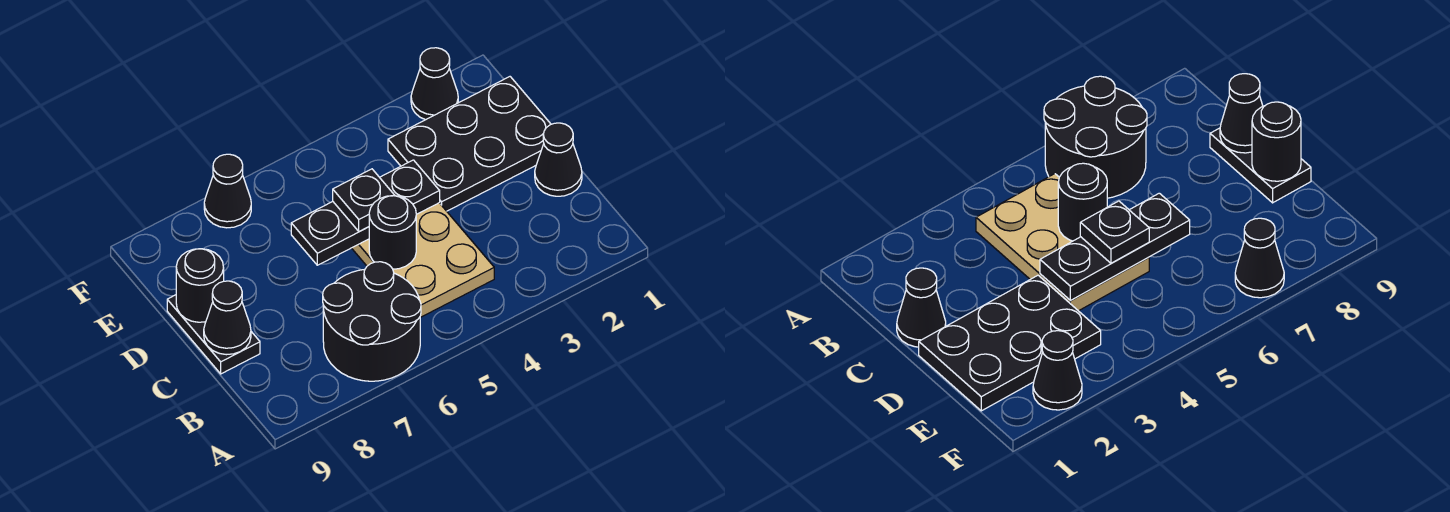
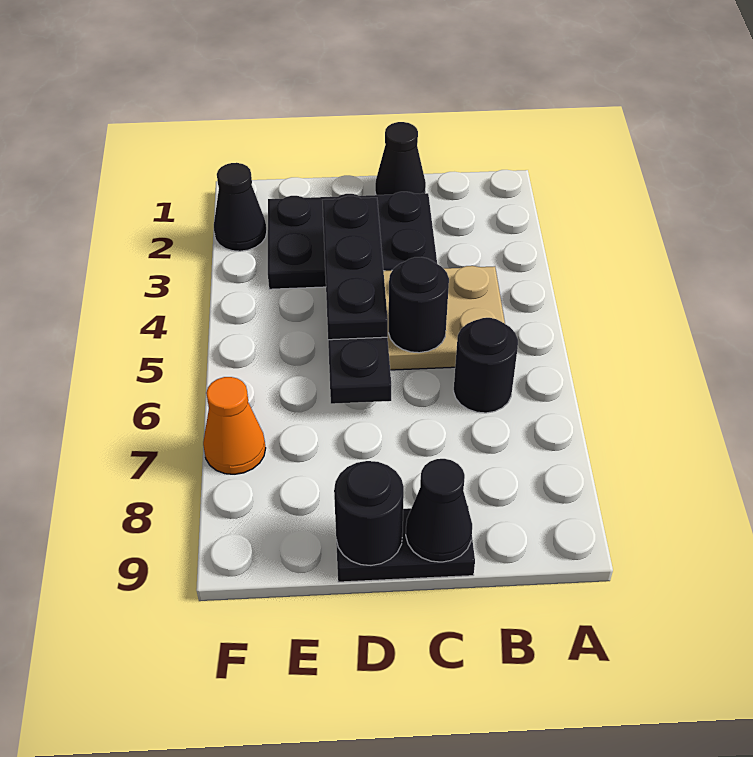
black 2x2 round brick [323,262,421,381] -> black 1x1 round brick [453,318,518,413]
black 2x3 plate [388,77,551,211] -> black 2x3 plate turned to [268,192,437,289]
black 1x1 plate [333,169,395,232] -> black 1x3 plate [322,196,388,340]
black 1x1 cone [204,154,251,228] -> orange 1x1 cone [203,377,266,474]

